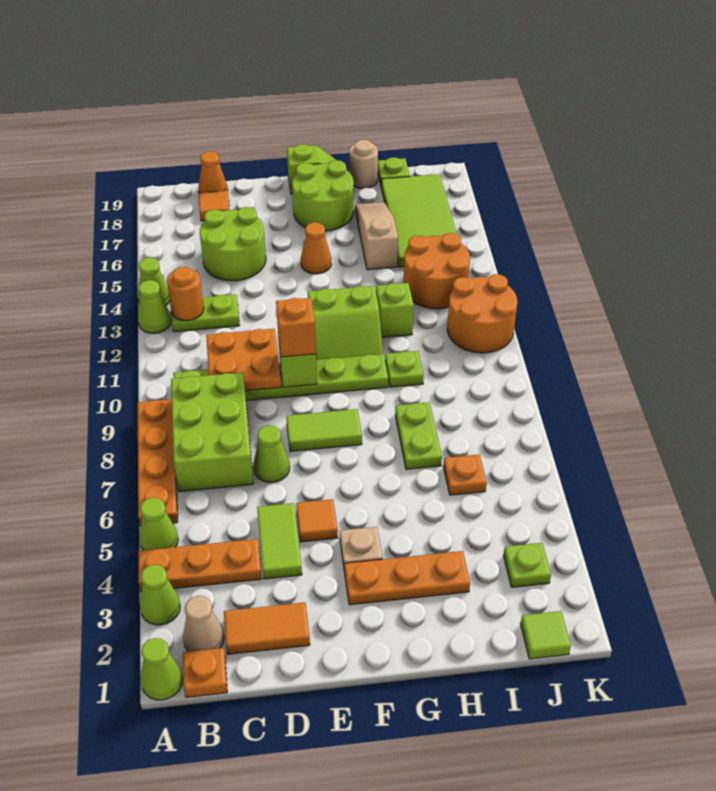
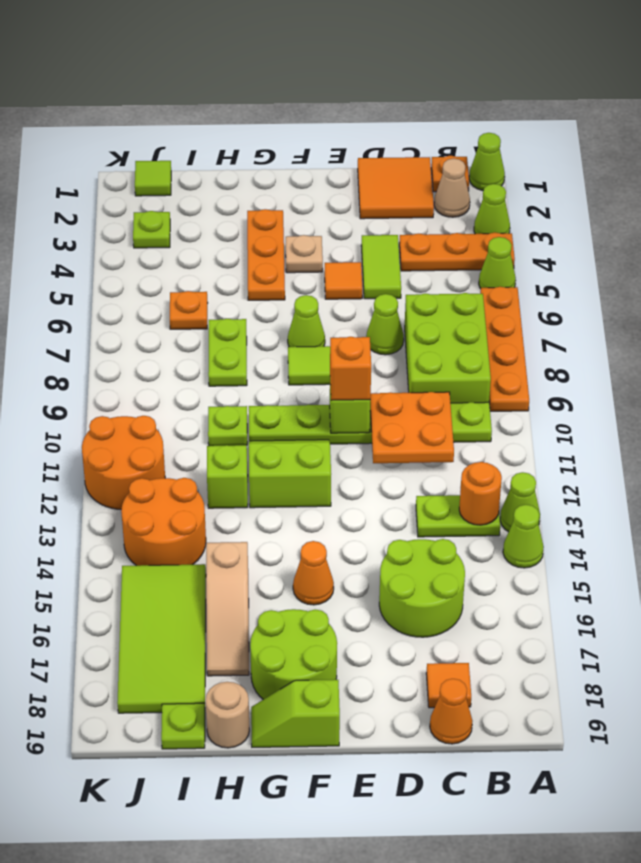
orange 1x2 tile [224,602,310,654] -> orange 2x2 tile [358,157,434,219]
orange 1x3 plate [344,551,470,605] -> orange 1x3 plate turned to [247,209,285,300]
none -> lime 1x1 cone [288,295,325,347]

